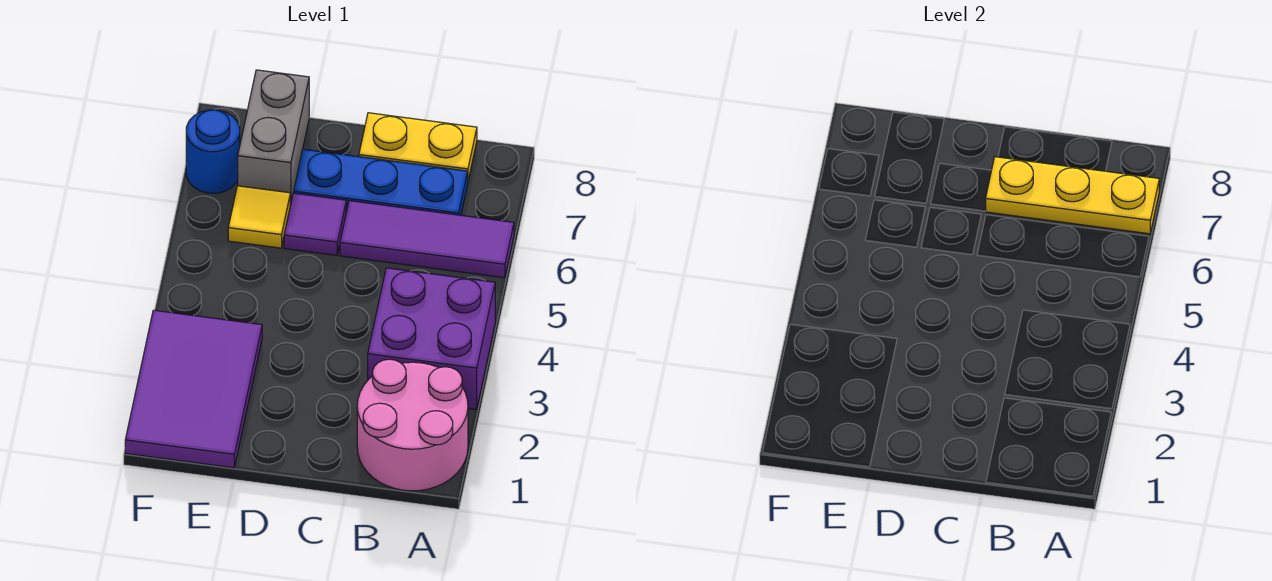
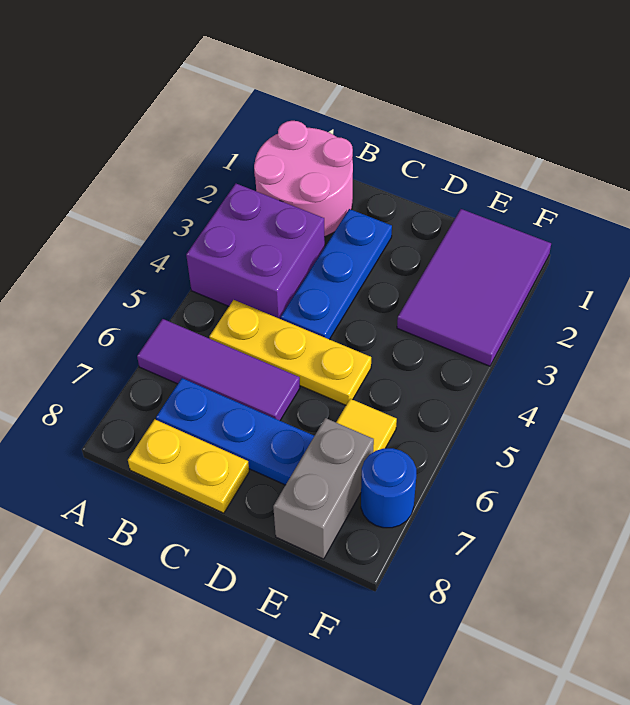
yellow 1x3 plate [986,157,1159,234] -> yellow 1x3 plate moved to [209,300,371,405]
none -> blue 1x3 plate [281,209,392,339]
purple 1x1 tile [284,193,346,256] -> none

